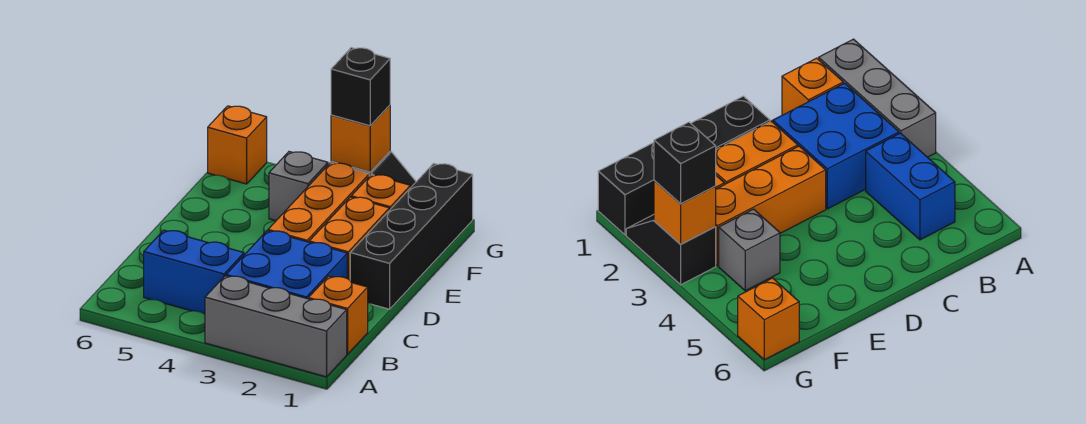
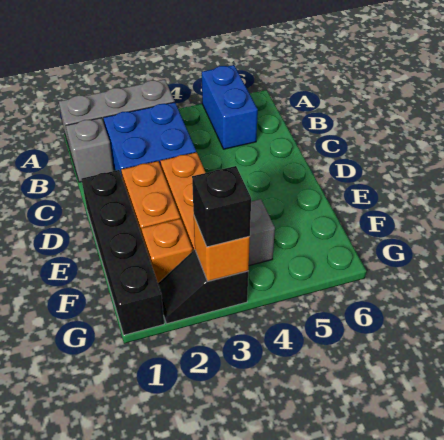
orange 1x1 brick [308,276,368,354] -> grey 1x1 brick [66,118,114,182]
blue 1x2 brick [144,230,244,314] -> blue 1x2 brick turned to [202,65,258,149]
orange 1x1 brick [208,106,267,184] -> none

